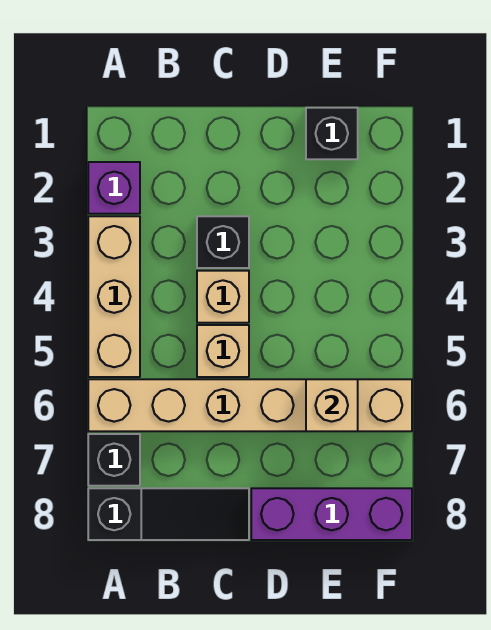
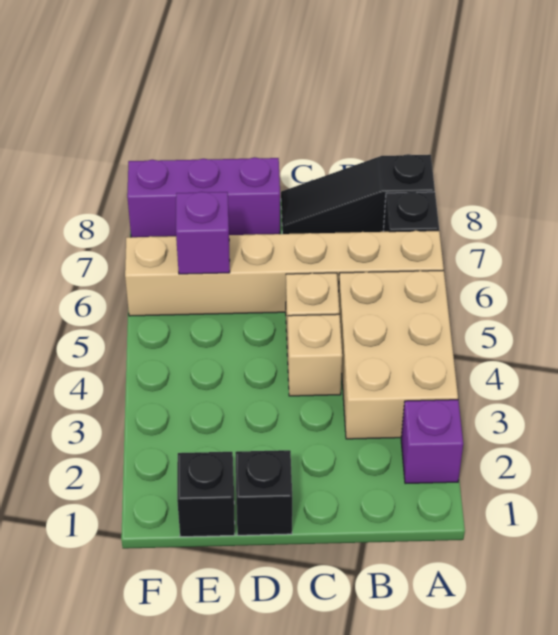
tan 1x3 brick [88,216,140,377] -> tan 2x3 brick [339,271,458,439]
black 1x1 brick [197,216,249,268] -> black 1x1 brick moved to [235,450,292,535]
tan 1x1 brick [306,379,358,431] -> purple 1x1 brick [176,192,230,274]

